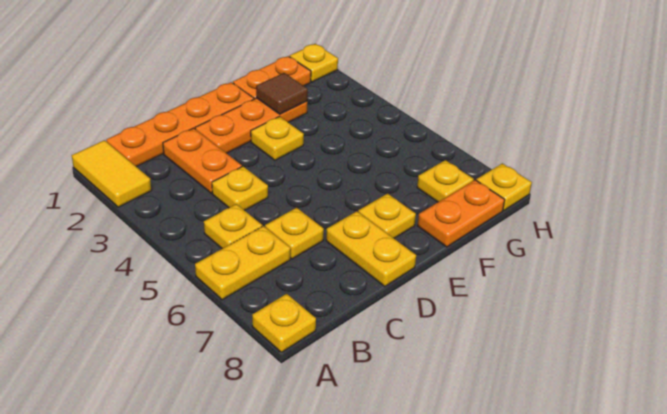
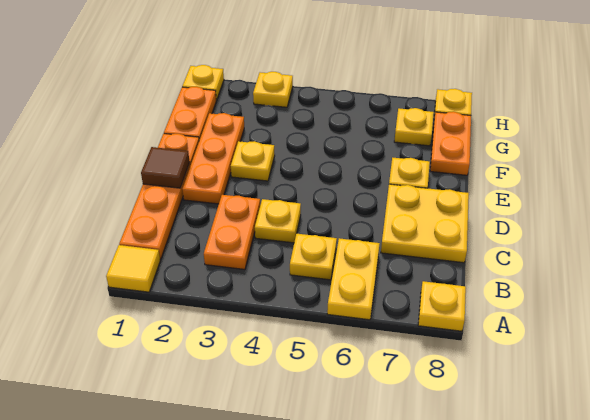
yellow 1x2 tile [72,140,151,207] -> yellow 1x1 tile [106,245,160,292]
orange 1x2 plate [163,128,242,193] -> orange 1x2 plate turned to [204,195,260,269]
yellow 1x1 plate [265,208,324,259] -> yellow 1x1 plate moved to [253,72,293,107]
yellow 1x2 plate [326,211,416,287] -> yellow 2x2 plate [381,184,469,263]
brown 1x1 tile [256,73,308,114] -> brown 1x1 tile moved to [141,147,190,188]

